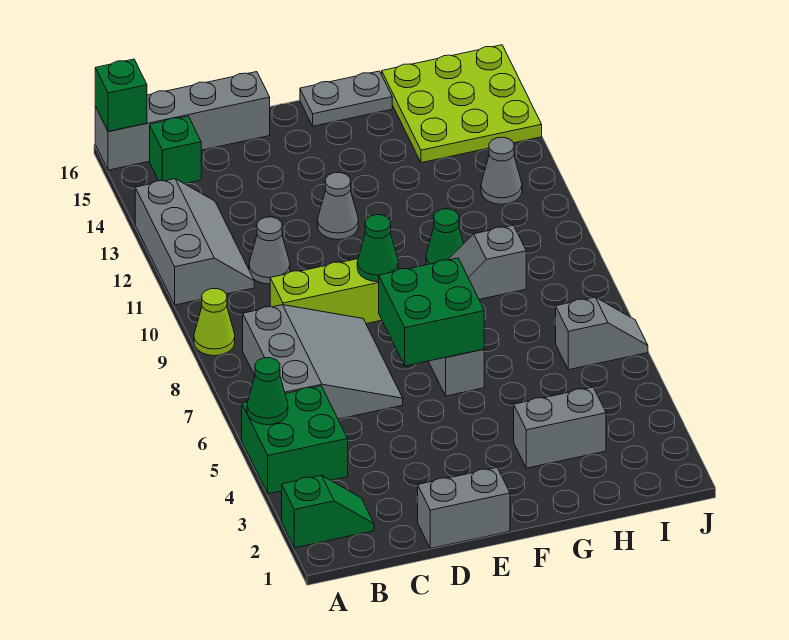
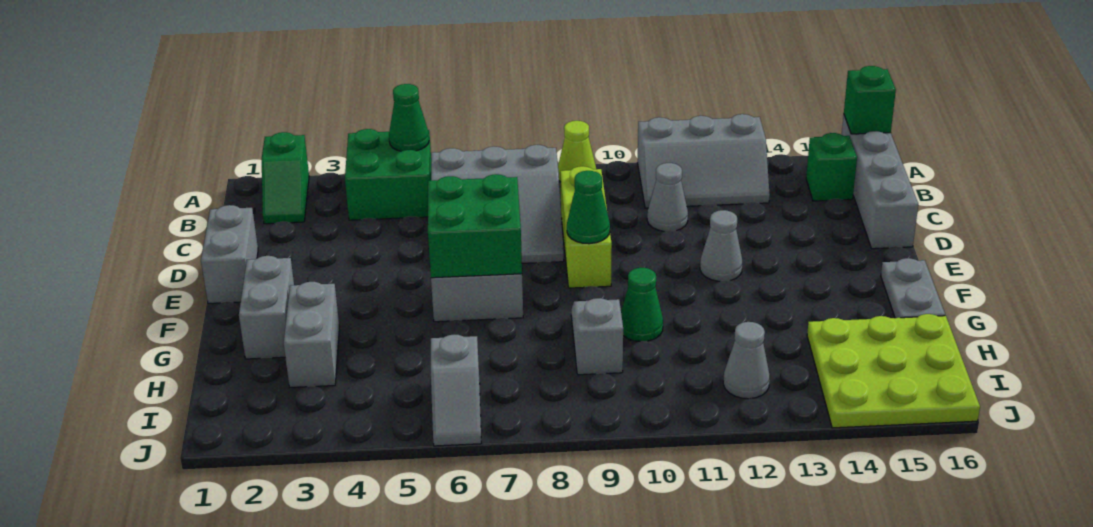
none -> grey 1x2 brick [239,256,294,359]

